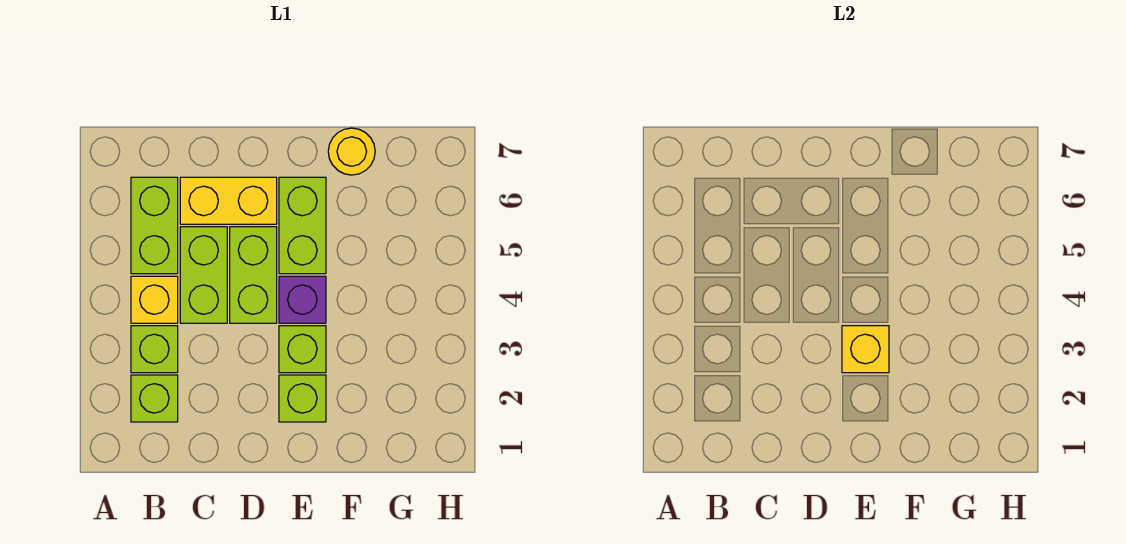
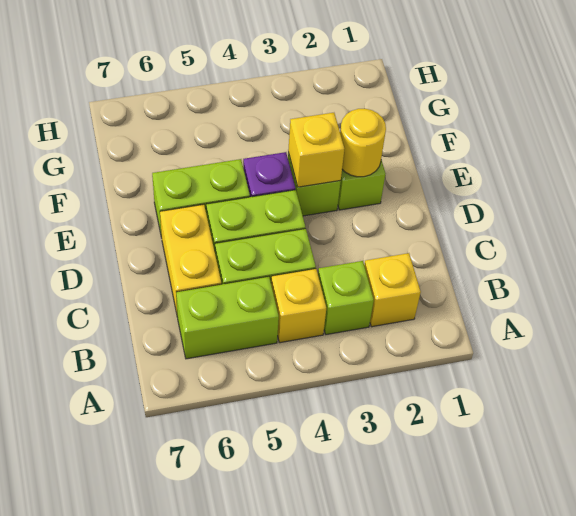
lime 1x1 brick [131,375,178,422] -> yellow 1x1 brick [364,253,421,327]
yellow 1x1 round brick [328,128,375,175] -> yellow 1x1 round brick moved to [340,109,386,177]

